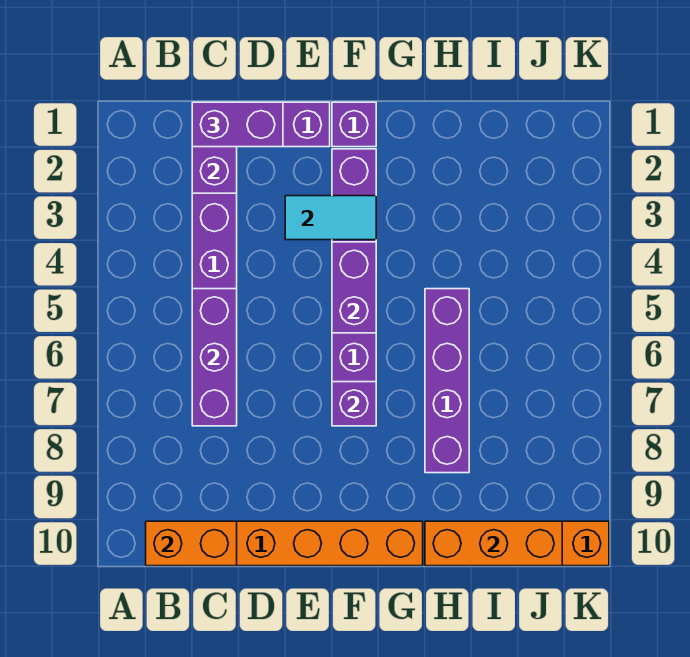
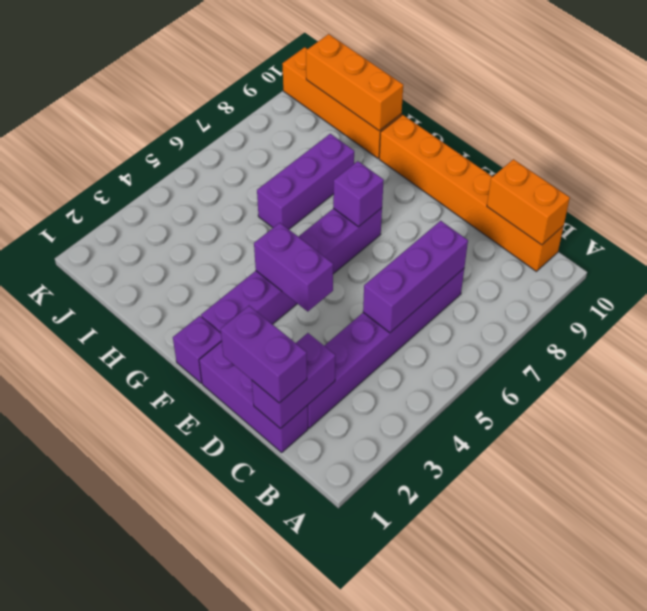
cyan 1x2 tile [285,196,376,240] -> none
purple 1x2 brick [332,242,376,333] -> purple 1x2 brick turned to [254,223,333,311]
purple 1x4 brick [425,289,469,473] -> purple 1x3 brick [257,134,354,229]

